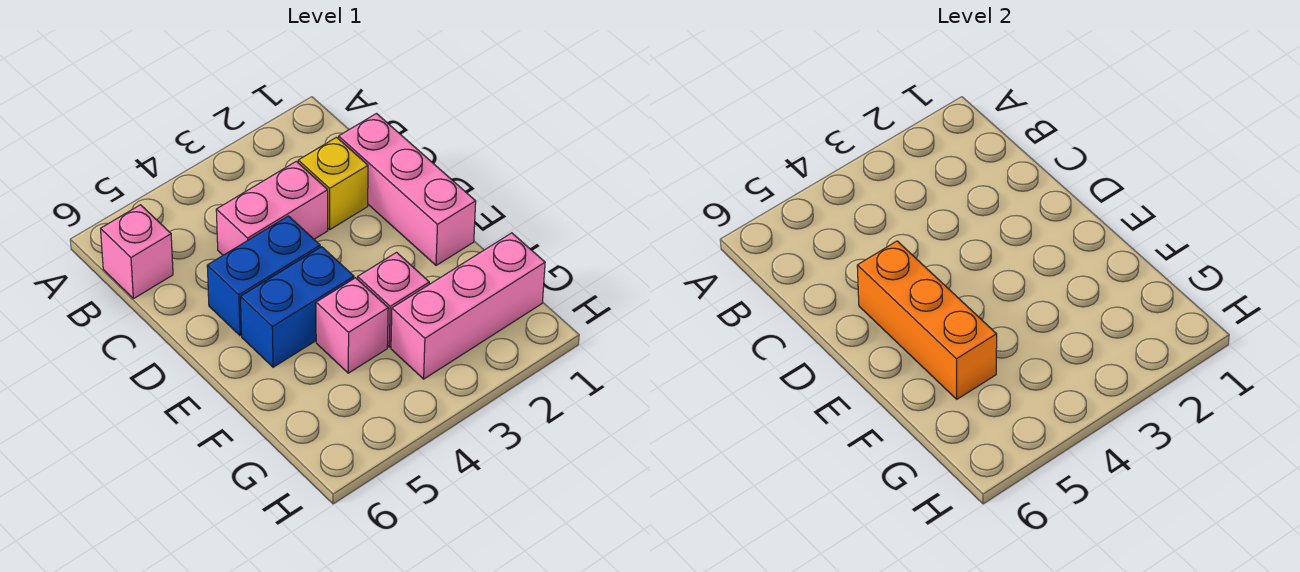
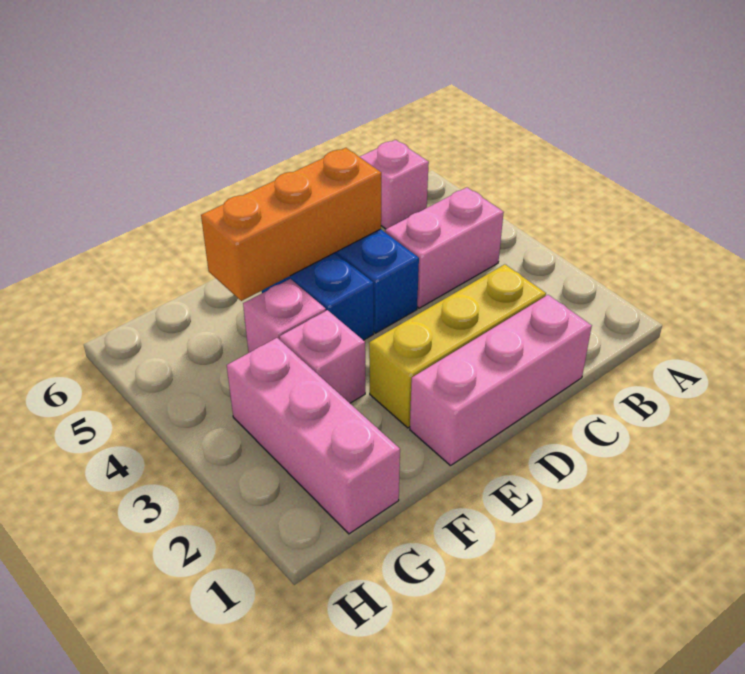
yellow 1x1 brick [298,137,368,229] -> yellow 1x3 brick [369,264,546,428]
pink 1x2 brick [216,161,328,255] -> pink 1x2 brick turned to [385,187,504,308]

